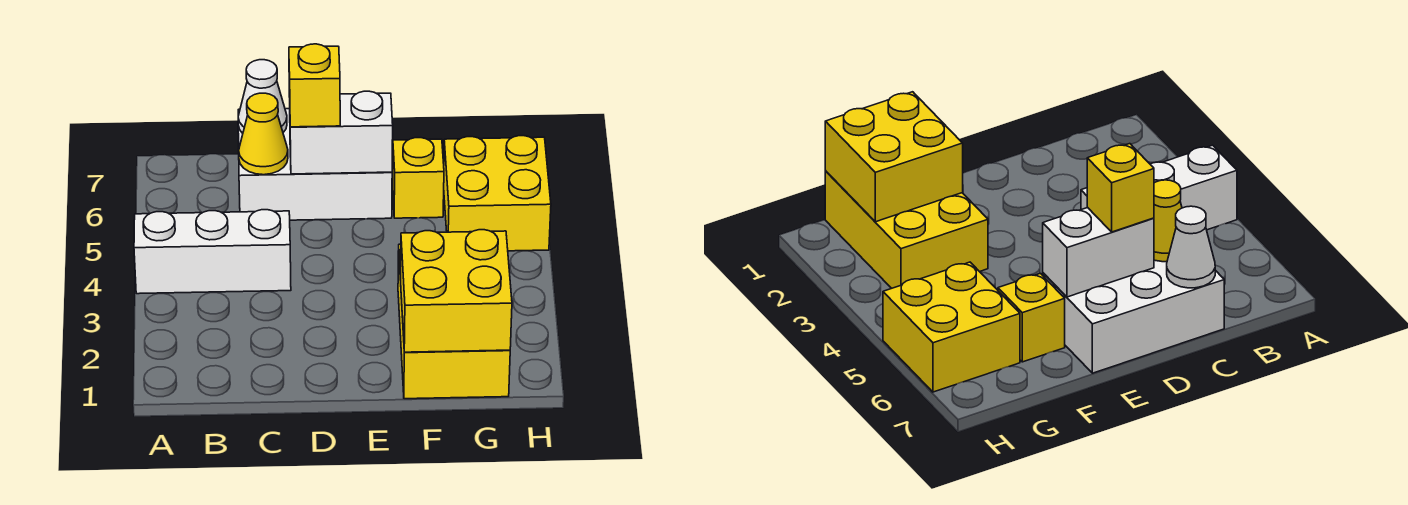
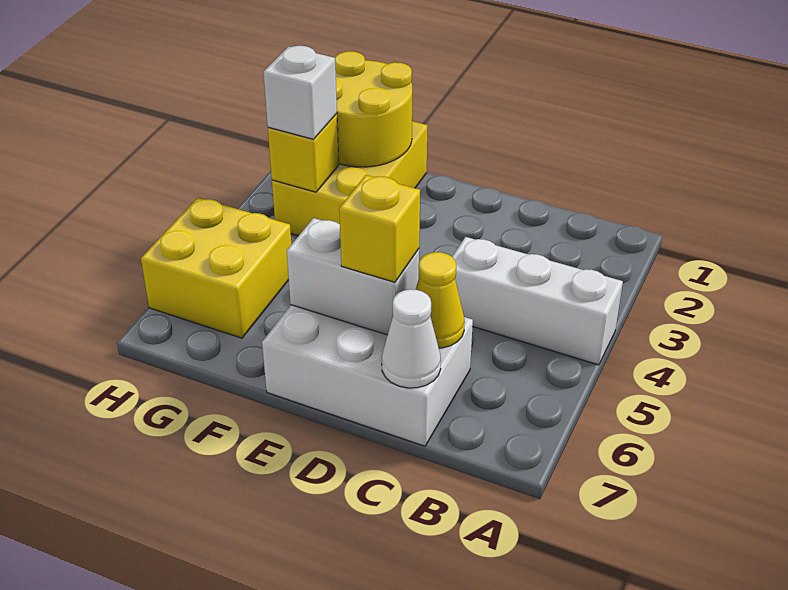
yellow 2x2 brick [401,230,512,352] -> yellow 2x2 round brick [335,51,412,167]
yellow 1x1 brick [393,138,444,218] -> yellow 1x1 brick moved to [268,114,339,192]
none -> white 1x1 brick [263,46,337,139]

